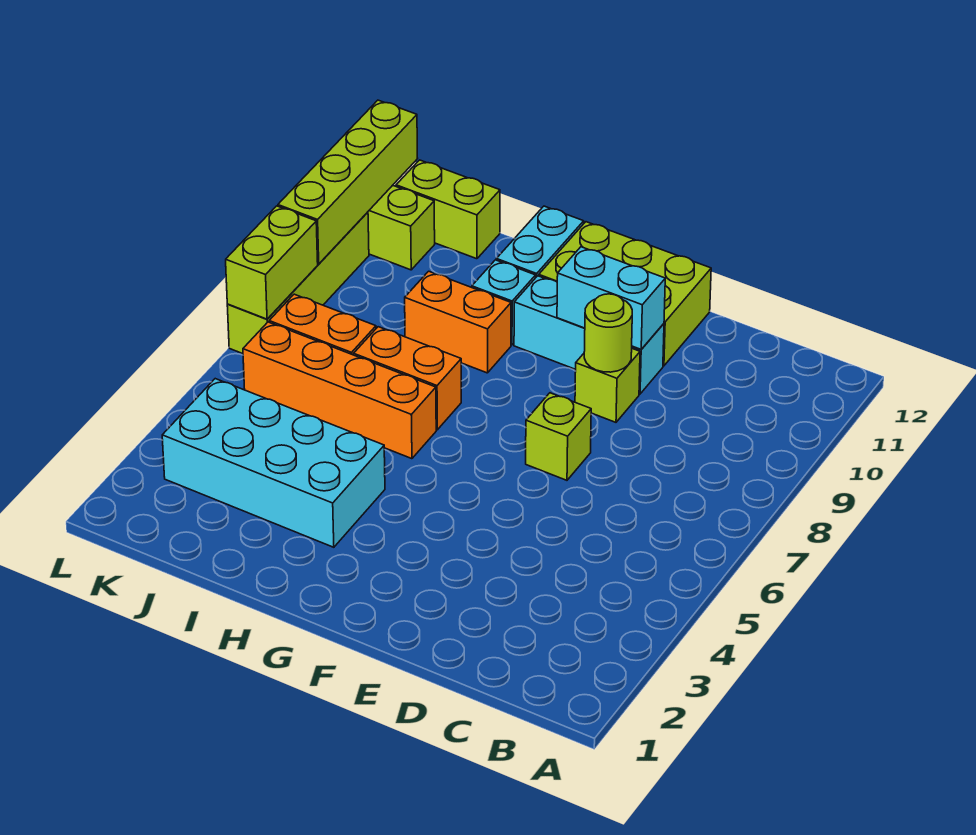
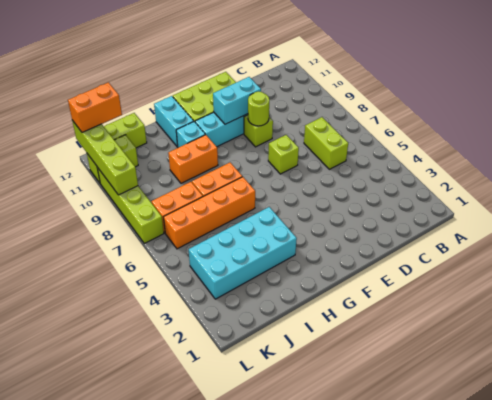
none -> orange 1x2 brick [68,82,122,132]
lime 1x2 brick [226,206,318,319] -> lime 1x2 brick moved to [304,117,348,169]

